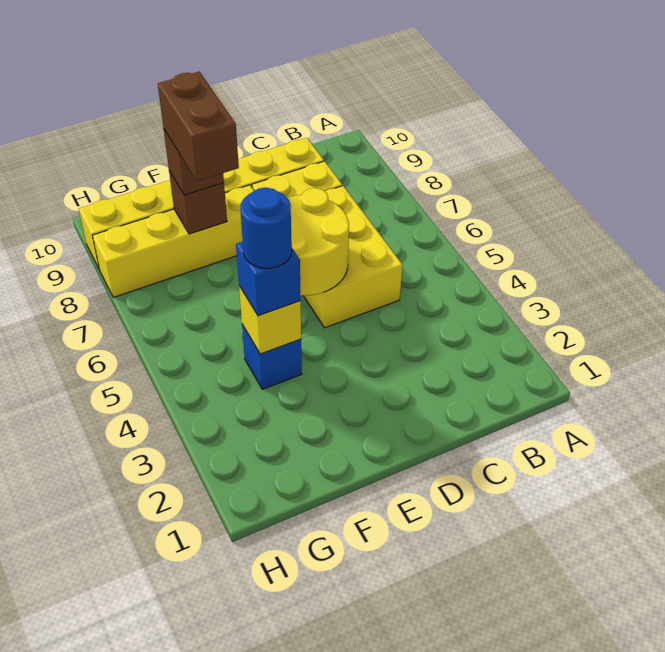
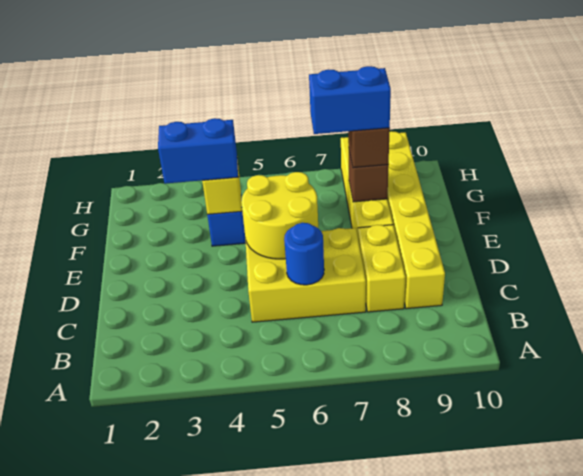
blue 1x1 brick [236,242,301,316] -> blue 1x2 brick [158,118,238,184]
blue 1x1 round brick [240,187,292,268] -> blue 1x1 round brick moved to [284,223,324,285]
brown 1x2 brick [158,72,239,181] -> blue 1x2 brick [309,66,391,134]

